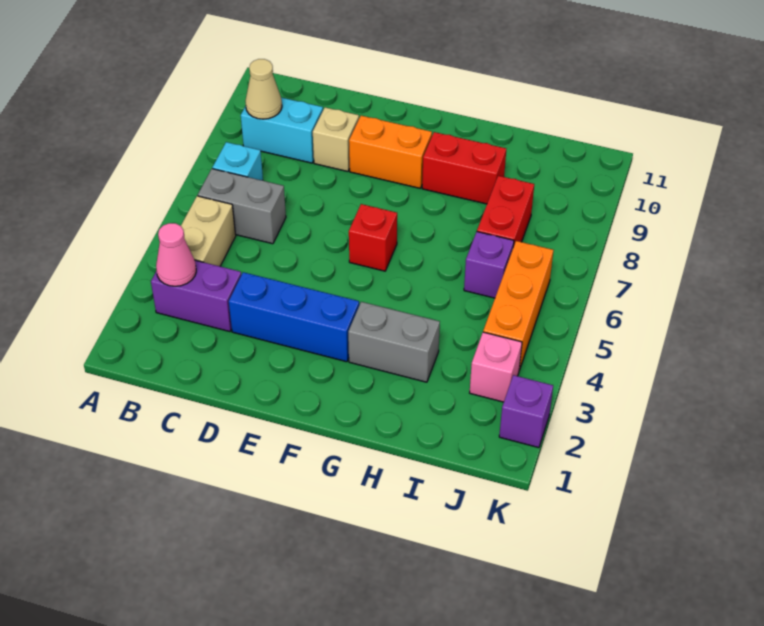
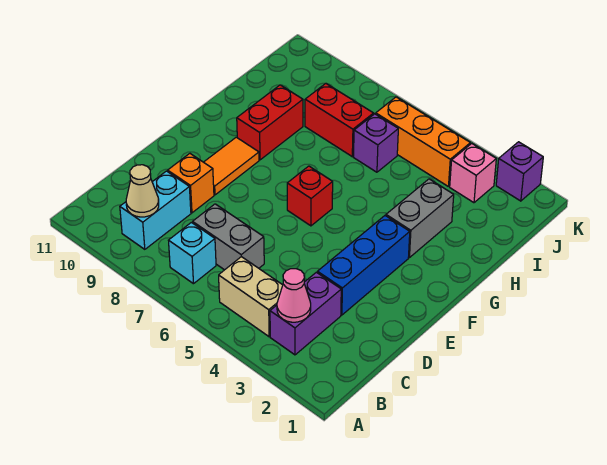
grey 1x2 brick [198,169,286,244] -> grey 1x2 brick turned to [193,204,264,270]
tan 1x1 brick [313,107,359,171] -> orange 1x1 brick [168,154,214,213]
orange 1x2 brick [349,116,432,188] -> orange 1x2 tile [204,137,259,195]

